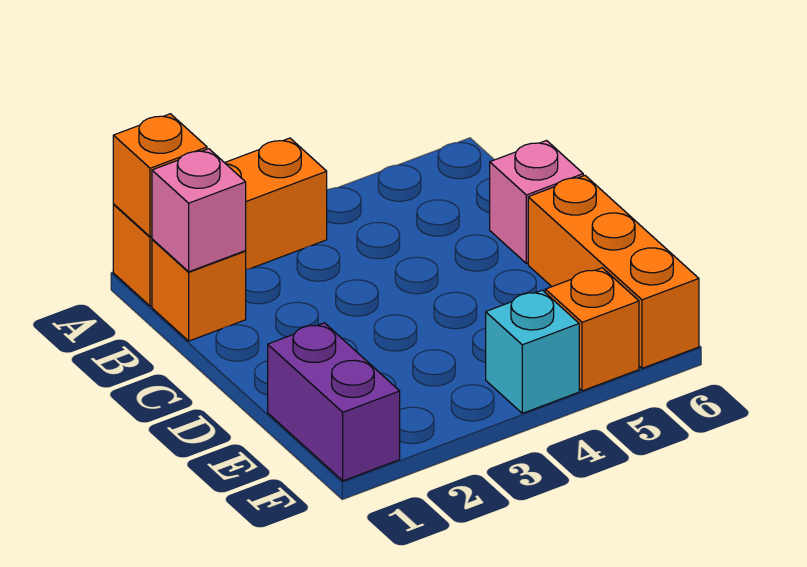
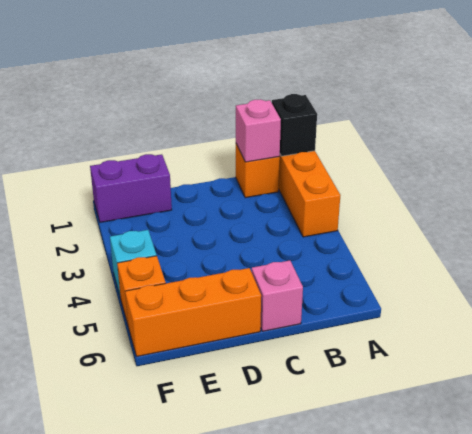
orange 1x1 brick [113,114,207,237] -> black 1x1 brick [272,94,317,156]

